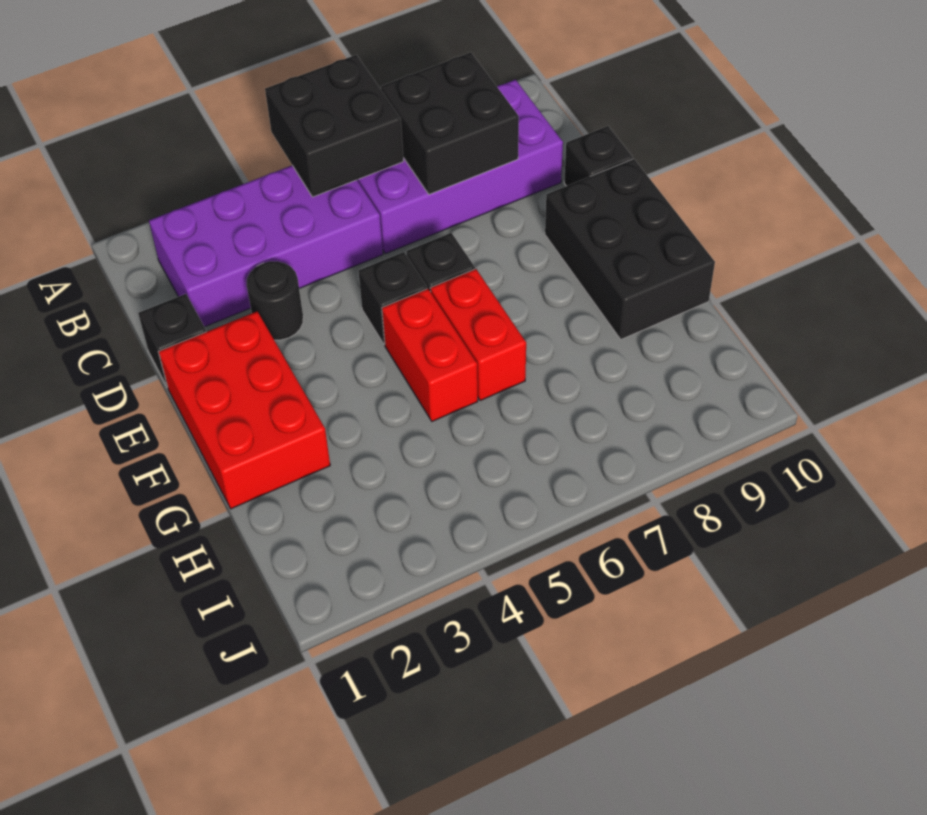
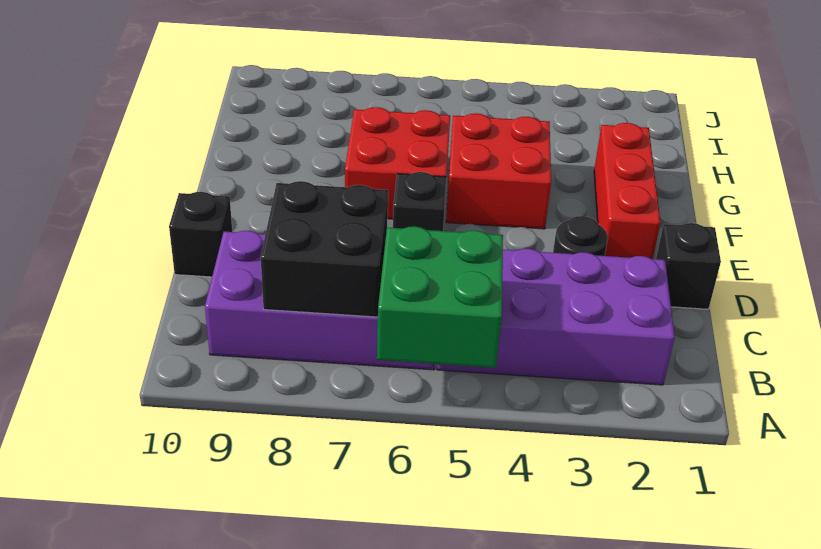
black 2x2 brick [265,55,403,197] -> green 2x2 brick [377,226,503,368]
red 2x3 brick [158,311,330,509] -> red 1x3 brick [594,123,661,259]
black 1x1 brick [358,252,427,345] -> none
black 2x3 brick [545,159,715,339] -> none
red 1x2 brick [382,289,478,421] -> red 2x2 brick [446,113,551,229]
red 1x2 brick [430,269,526,401] -> red 2x2 brick [345,107,450,219]

